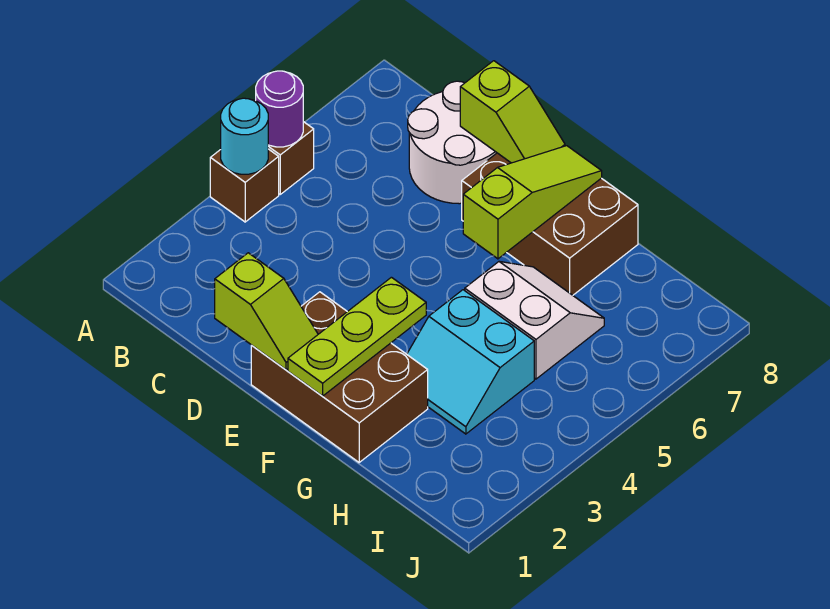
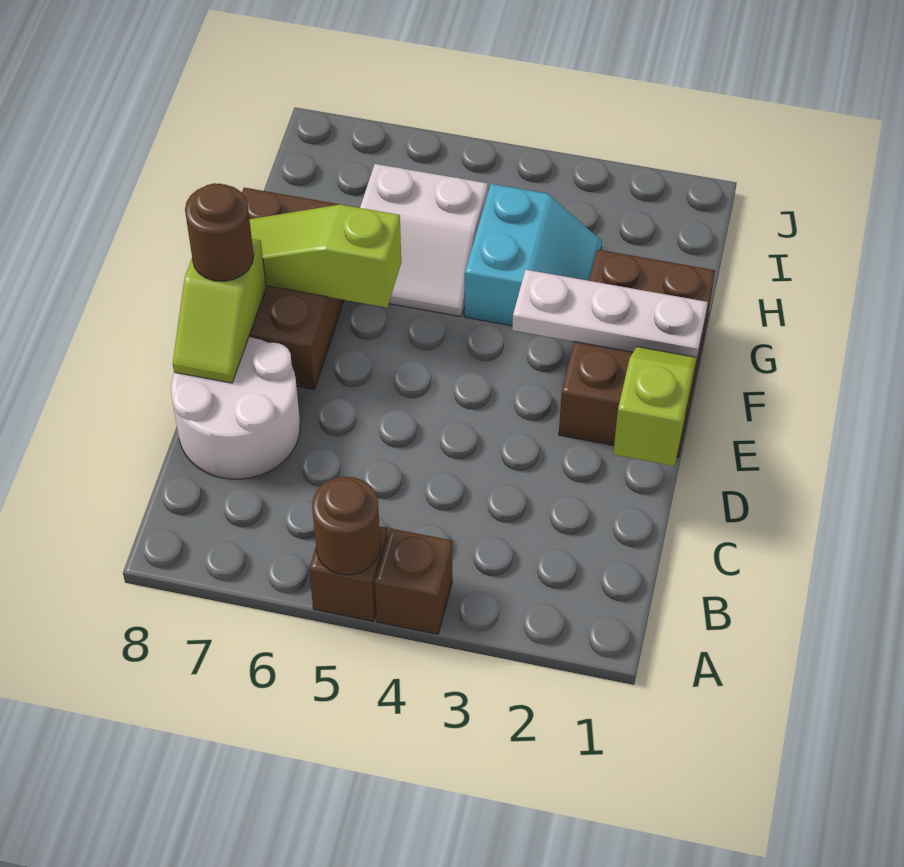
cyan 1x1 round brick [221,98,268,174] -> none
purple 1x1 round brick [256,71,303,147] -> brown 1x1 round brick [312,476,380,575]
lime 1x2 slope [460,61,565,163] -> lime 1x2 slope turned to [173,239,266,383]
none -> brown 1x1 round brick [185,183,254,281]
lime 1x3 plate [288,277,426,396] -> white 1x3 plate [512,270,708,359]
white 2x2 slope [465,262,604,379] -> white 2x2 slope turned to [360,164,488,317]

